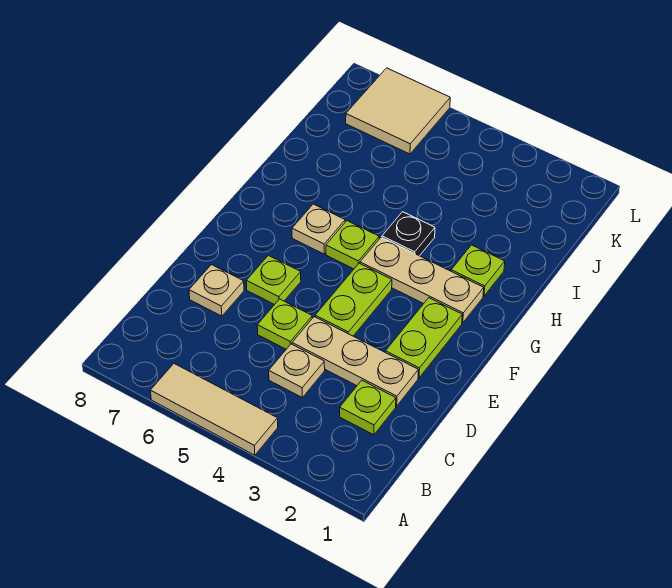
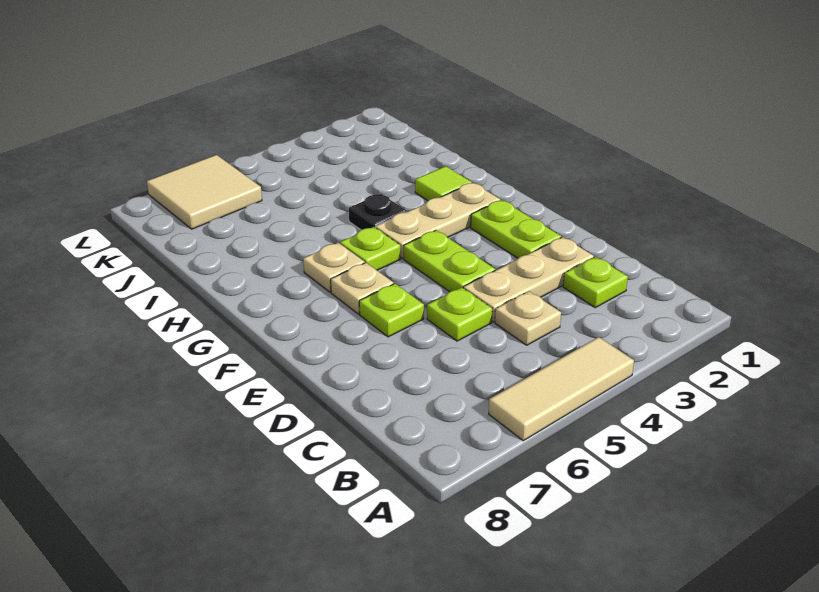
tan 1x1 plate [189,265,244,316] -> tan 1x1 plate moved to [331,263,394,314]
lime 1x1 plate [451,245,505,296] -> lime 1x1 tile [415,166,472,201]

